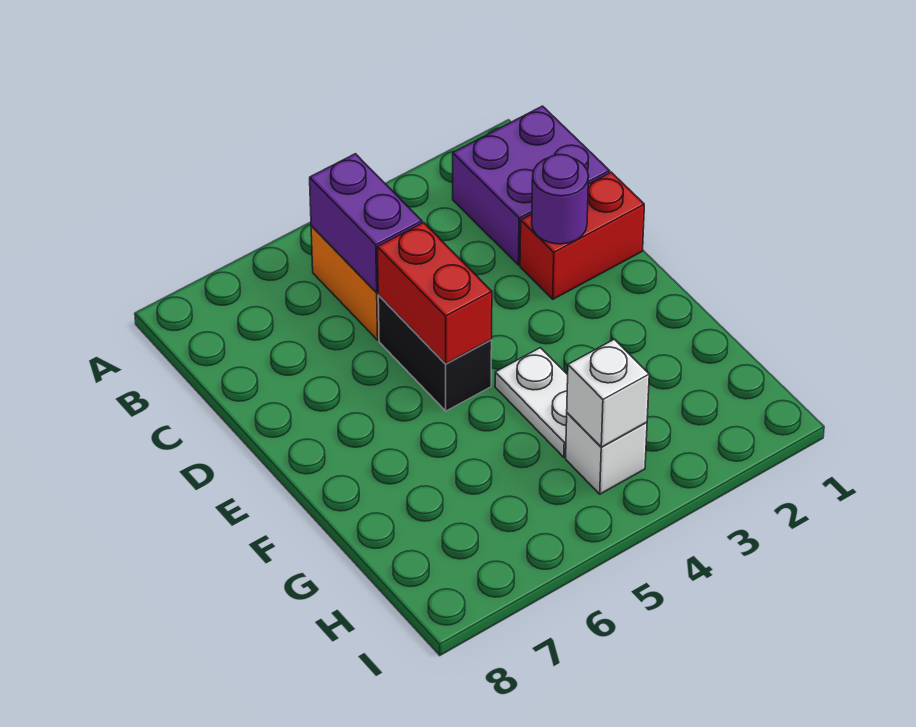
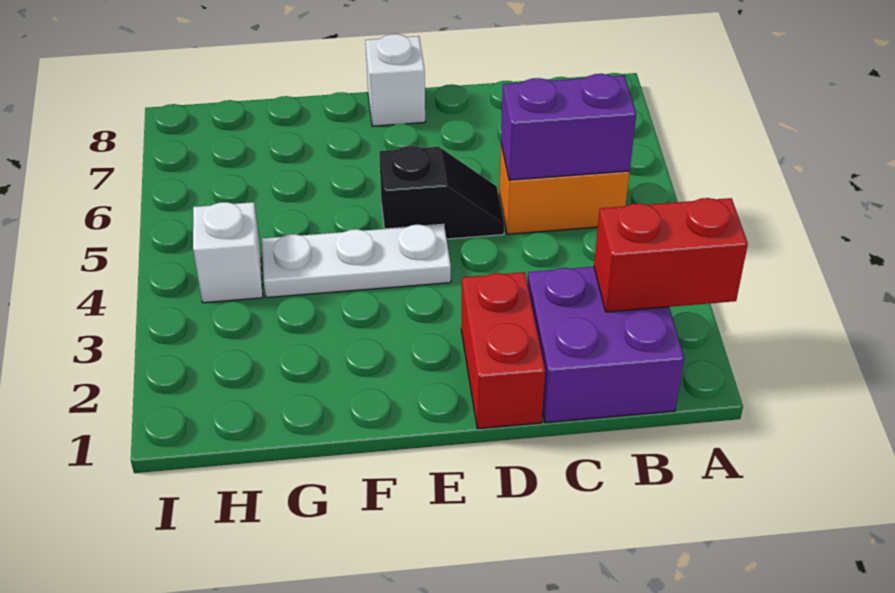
purple 1x1 round brick [532,154,589,244] -> none
black 1x2 brick [378,295,492,411] -> black 1x2 slope [379,146,504,239]
red 1x2 brick [377,223,492,364] -> red 1x2 brick moved to [594,198,748,312]
white 1x2 plate [495,348,568,457] -> white 1x3 plate [262,224,451,298]
white 1x1 brick [567,339,649,447] -> white 1x1 brick moved to [365,34,425,126]

